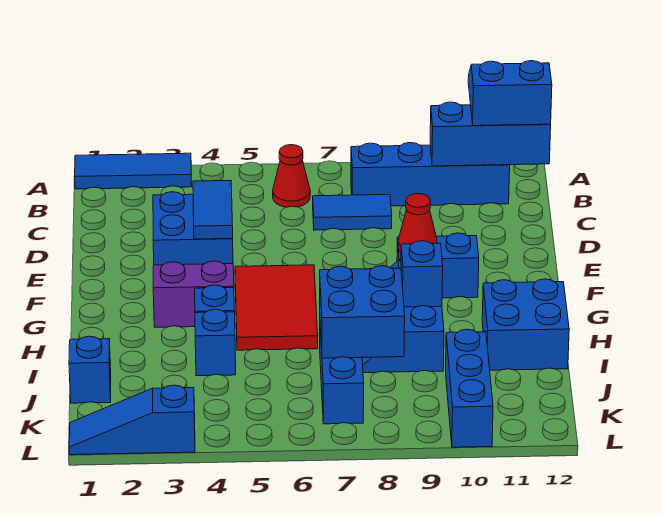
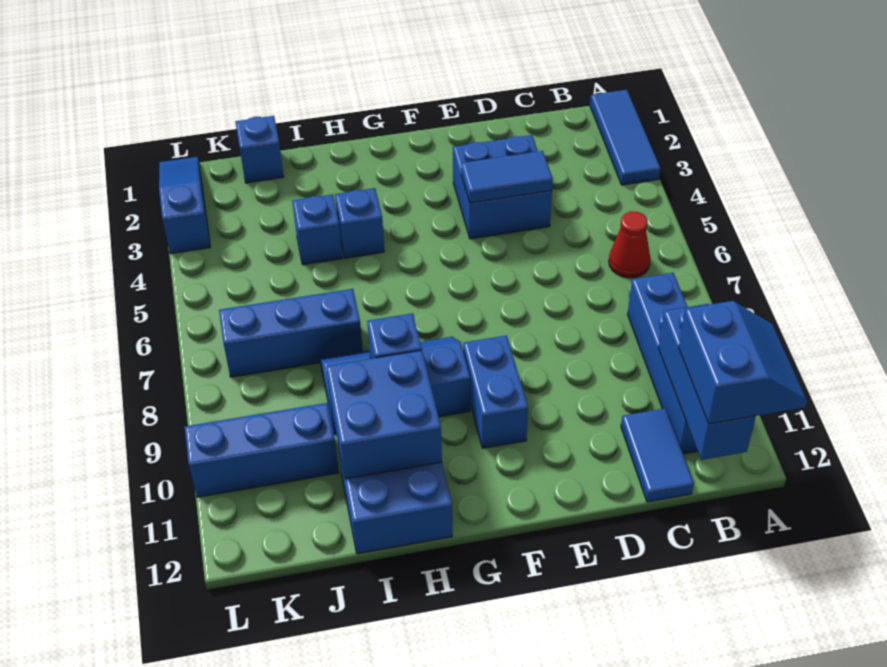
blue 1x2 tile [313,194,392,230] -> blue 1x2 tile moved to [621,408,694,502]
red 2x3 tile [235,265,318,350] -> none
red 1x1 cone [398,194,437,252] -> none
purple 1x2 brick [153,261,234,327] -> none
blue 2x2 brick [320,266,405,358] -> blue 2x2 brick moved to [326,350,442,479]

